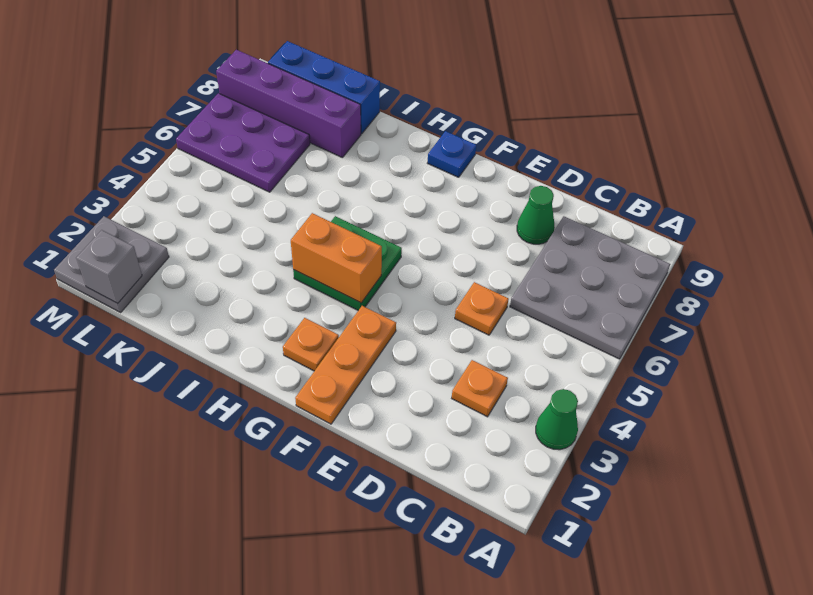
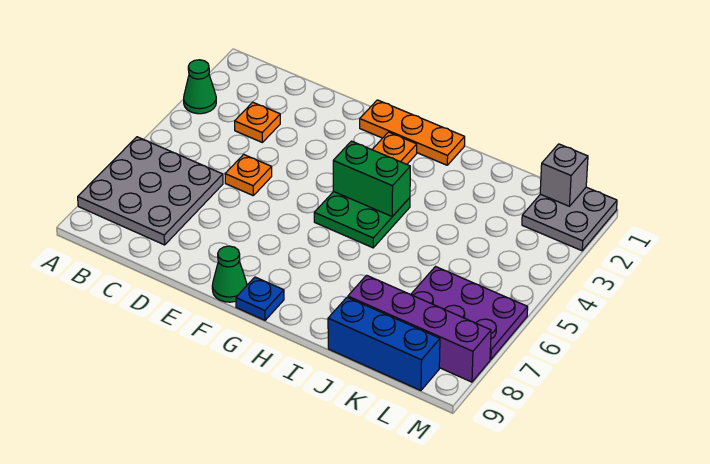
green 1x1 cone [517,186,555,244] -> green 1x1 cone moved to [212,246,247,302]
orange 1x3 plate [295,306,396,424] -> orange 1x3 plate turned to [360,100,465,165]
orange 1x2 brick [291,213,382,303] -> green 1x2 brick [333,141,410,216]

